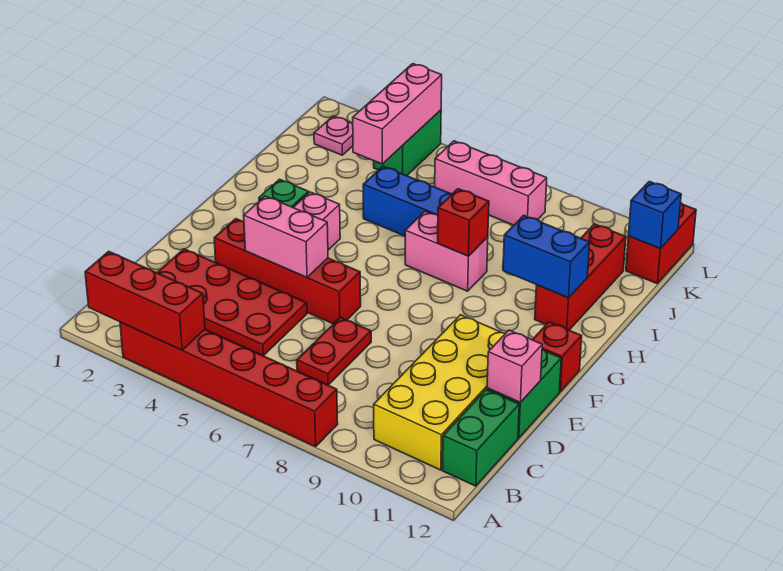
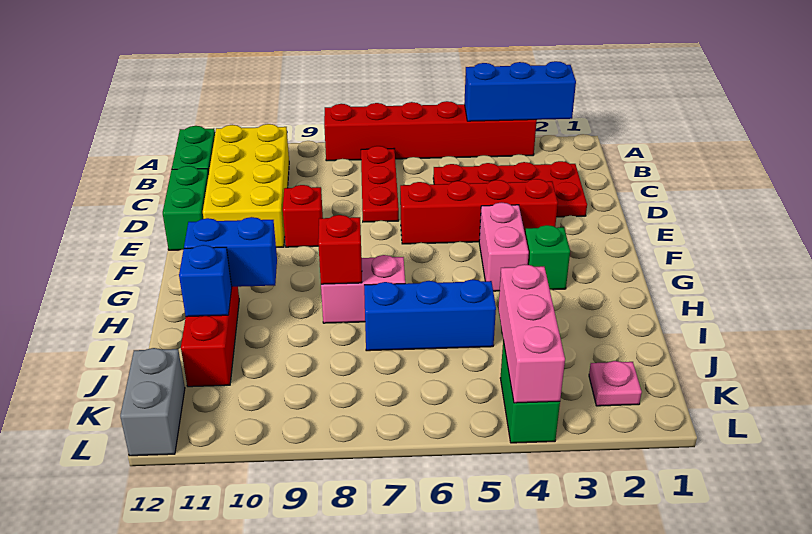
red 1x3 brick [85,251,205,350] -> blue 1x3 brick [464,61,576,121]
red 1x2 plate [297,317,371,385] -> red 1x3 plate [361,146,399,222]
pink 1x1 brick [487,330,542,402] -> none
pink 1x2 brick [244,196,328,277] -> none
red 1x1 brick [532,322,582,392] -> red 1x1 brick moved to [283,185,323,247]
pink 1x3 brick [435,141,547,225] -> none
red 1x2 brick [626,203,696,283] -> grey 1x2 brick [120,348,185,456]
blue 1x1 brick [628,181,681,249] -> blue 1x1 brick moved to [179,245,232,317]

